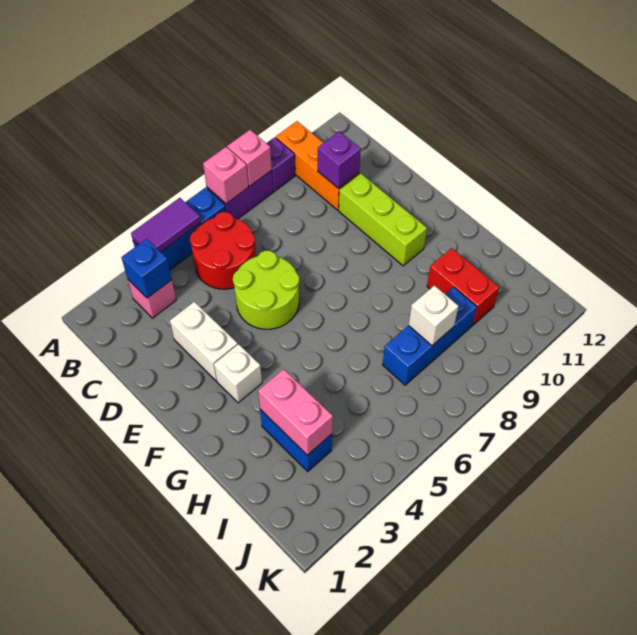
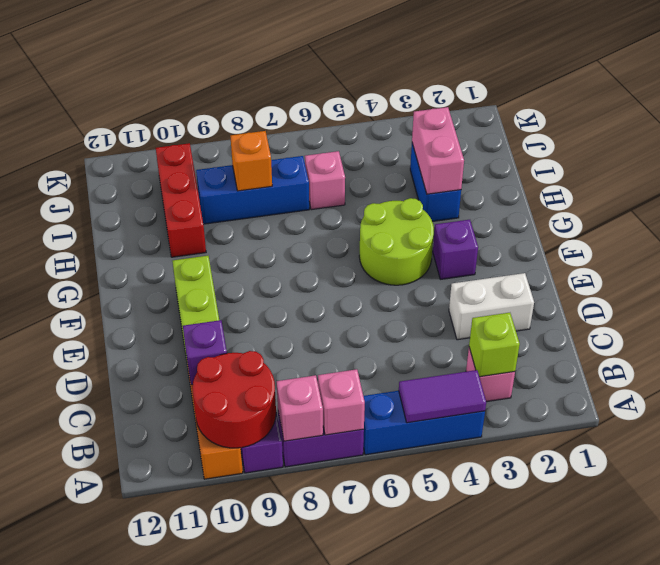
blue 1x1 brick [121,239,172,298] -> lime 1x1 brick [469,313,520,377]
red 2x2 round brick [190,212,256,289] -> red 2x2 round brick moved to [192,351,276,448]
white 1x2 brick [170,302,238,381] -> white 1x2 brick turned to [449,273,534,340]
lime 2x2 round brick [233,251,299,329] -> lime 2x2 round brick moved to [359,198,434,285]
white 1x1 brick [214,344,262,403] -> purple 1x1 brick [433,220,478,279]
red 1x2 brick [427,248,499,325] -> red 1x3 brick [156,143,206,257]
none -> pink 1x1 brick [305,151,345,210]
white 1x1 brick [409,285,458,346] -> orange 1x1 brick [230,131,272,191]

